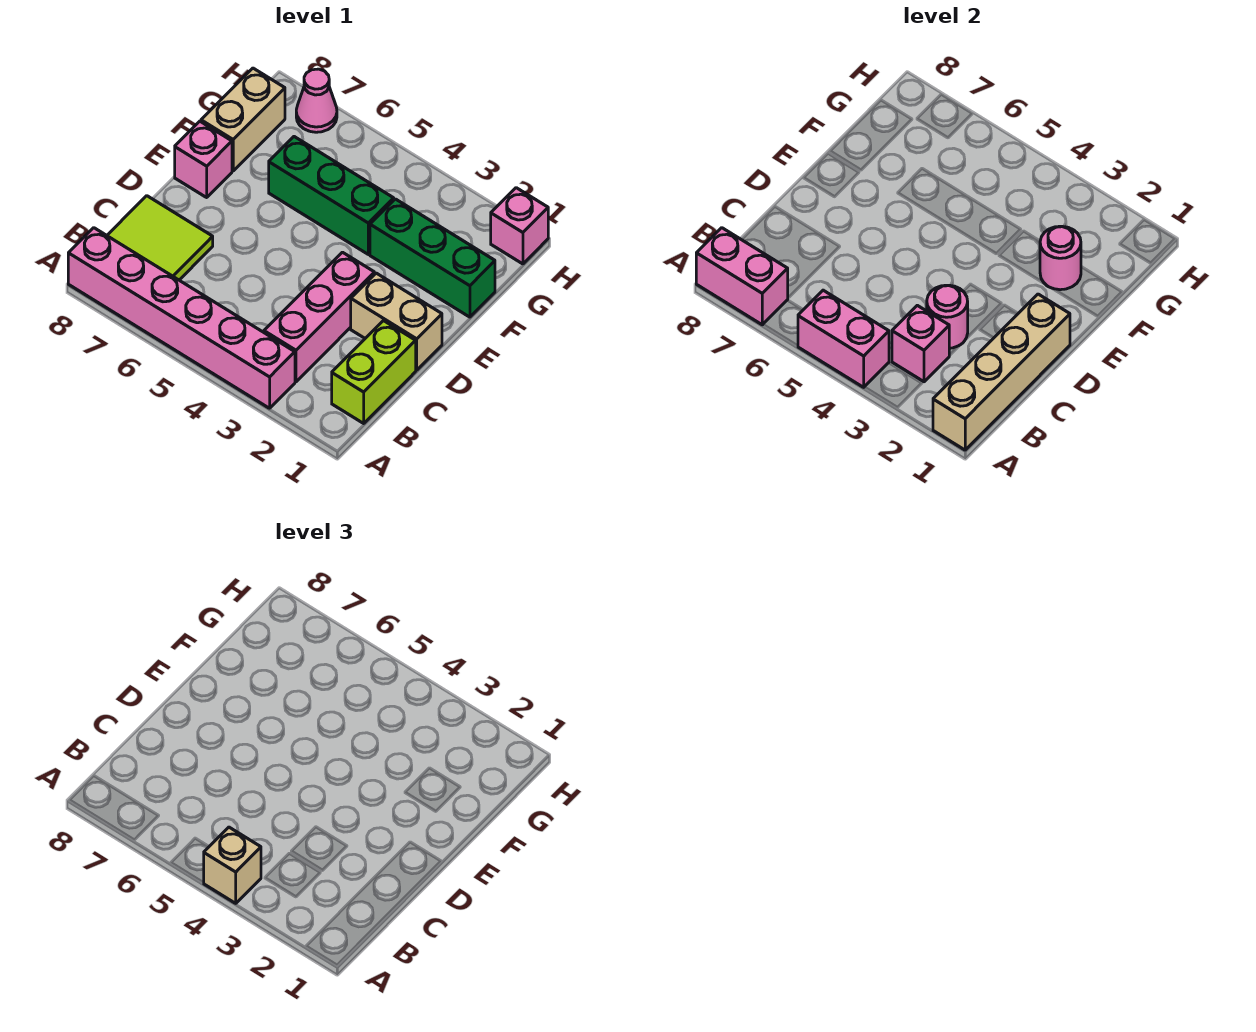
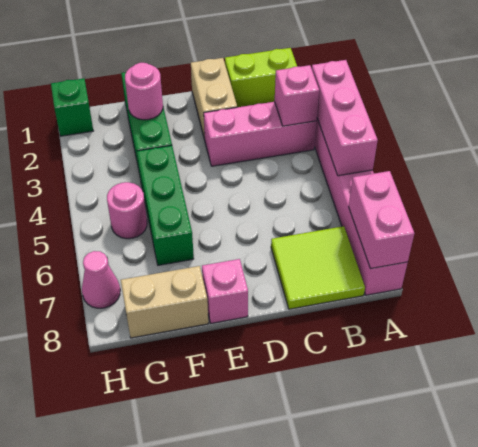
tan 1x4 brick [933,294,1070,450] -> none
pink 1x2 brick [798,290,889,387] -> pink 1x3 brick [312,60,378,176]
tan 1x1 brick [204,827,261,903] -> none
pink 1x1 round brick [927,285,968,348] -> pink 1x1 round brick moved to [107,182,147,239]
pink 1x1 brick [491,188,548,264] -> green 1x1 brick [51,78,93,136]

